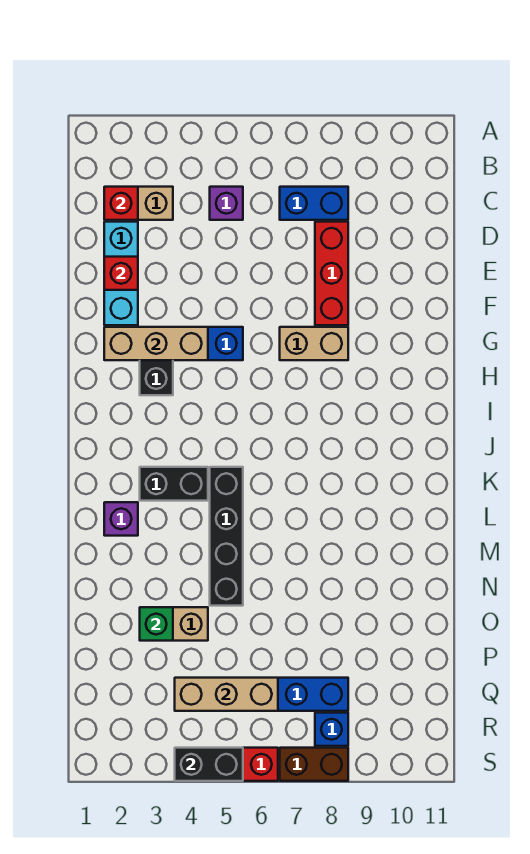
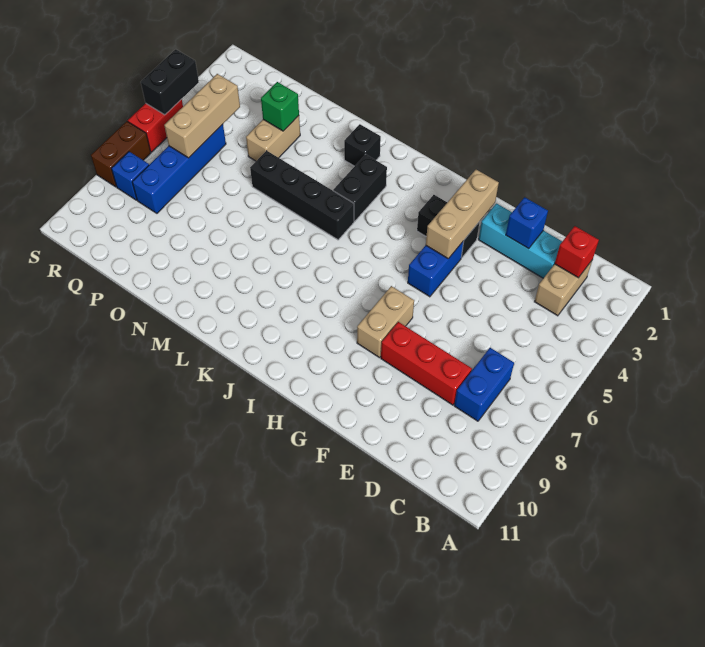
purple 1x1 brick [210,187,243,220] -> none
red 1x1 brick [104,257,138,290] -> blue 1x1 brick [506,197,548,249]
purple 1x1 brick [104,502,138,536] -> black 1x1 brick [344,124,381,166]

